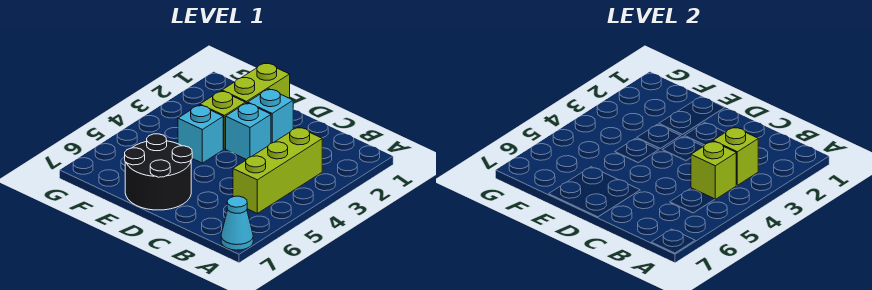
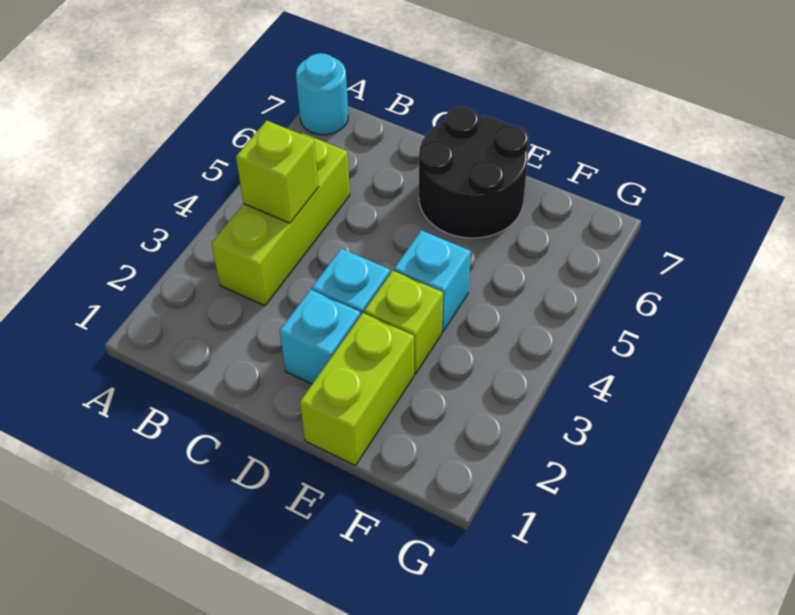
cyan 1x1 cone [221,196,253,250] -> cyan 1x1 round brick [296,53,348,135]
lime 1x1 brick [713,127,758,185] -> none

